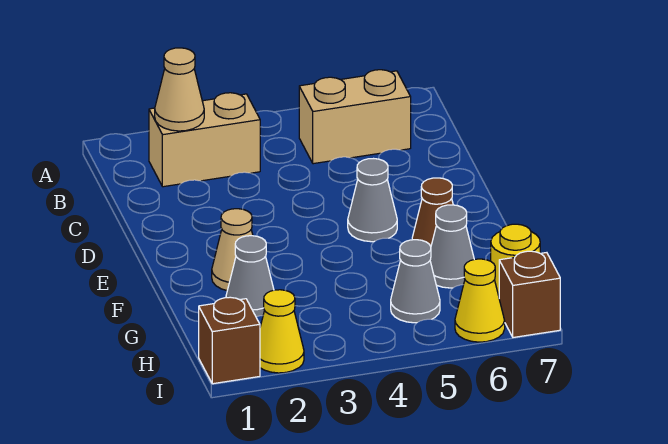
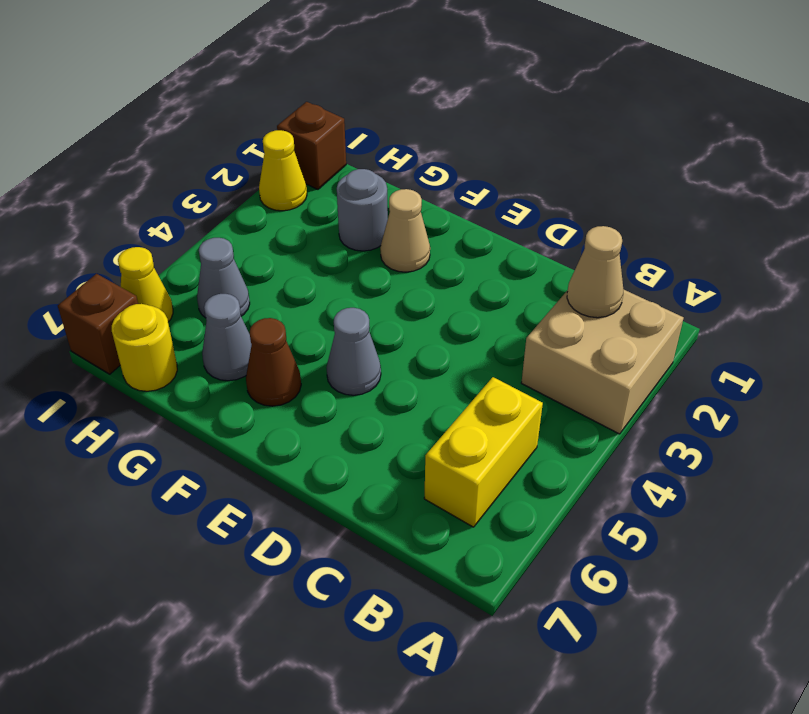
tan 1x2 brick [149,93,260,187] -> tan 2x2 brick [521,289,684,434]
tan 1x2 brick [299,70,411,164] -> yellow 1x2 brick [424,377,543,527]
grey 1x1 cone [226,236,274,317] -> grey 1x1 round brick [337,169,388,251]

